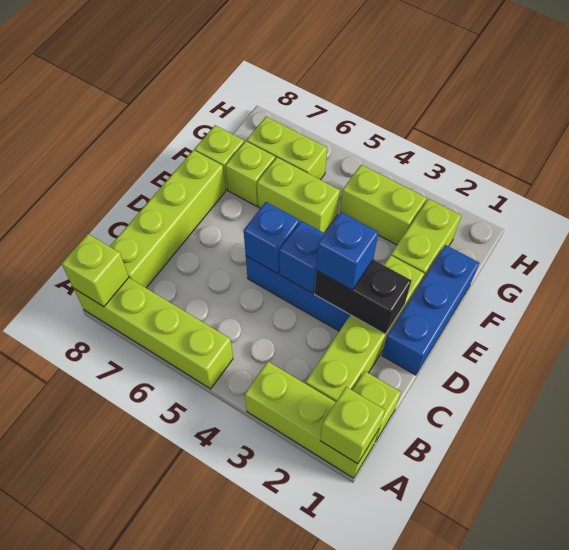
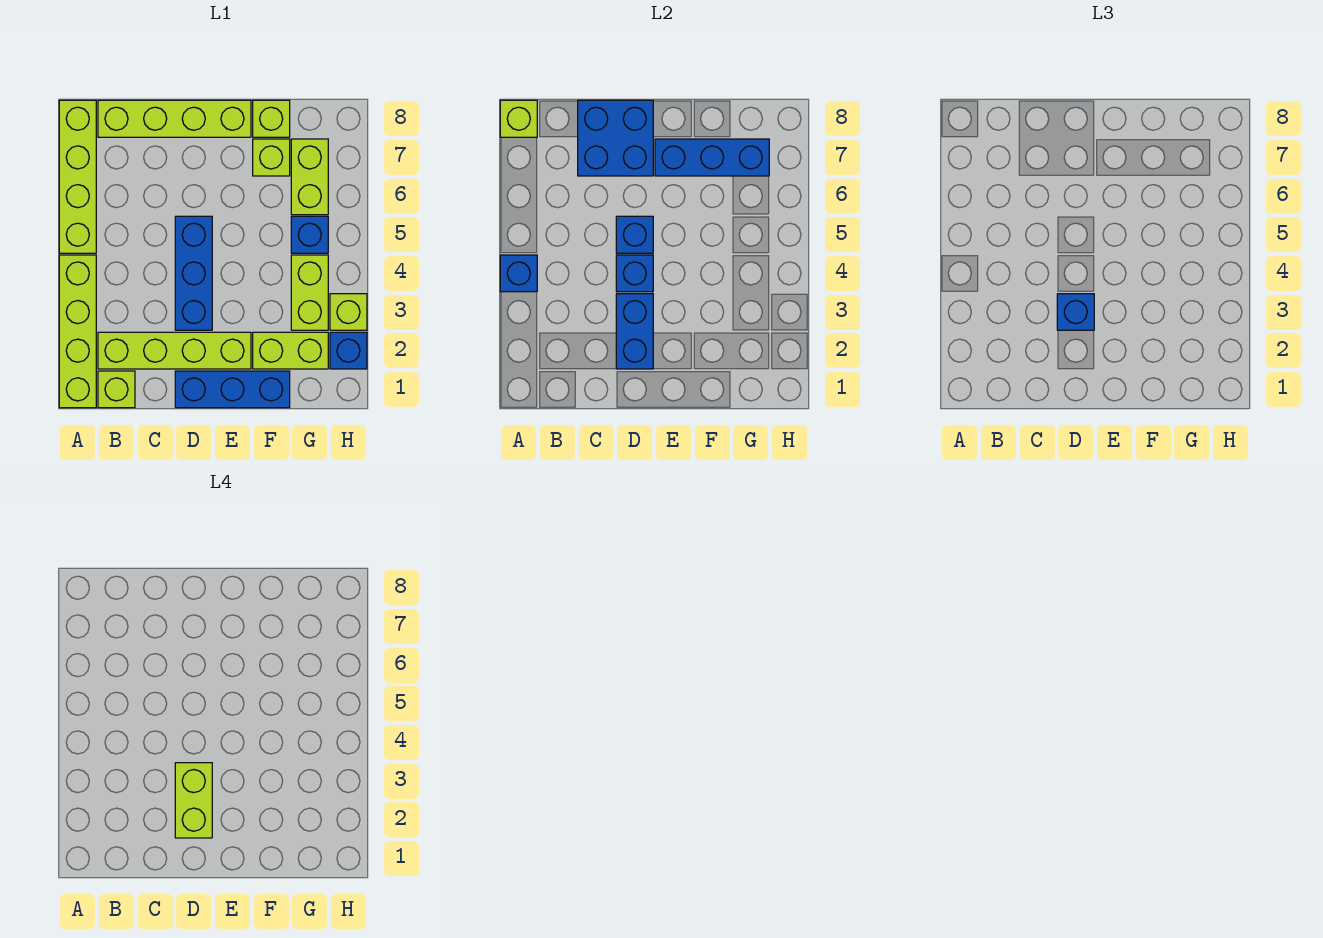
lime 1x3 brick [245,362,379,478] -> lime 1x4 brick [59,255,96,408]
lime 1x1 brick [320,387,385,464] -> lime 1x1 brick moved to [330,294,367,330]
none -> blue 1x1 brick [500,255,537,292]
none -> blue 2x2 brick [578,100,653,176]
black 1x2 brick [315,260,412,334] -> blue 1x2 brick [616,294,653,369]
none -> blue 1x3 brick [655,139,769,176]
lime 1x2 brick [257,158,340,233] -> lime 1x2 brick moved to [175,763,212,838]
none -> blue 1x1 brick [291,216,328,253]
none -> blue 1x1 brick [330,332,367,369]

